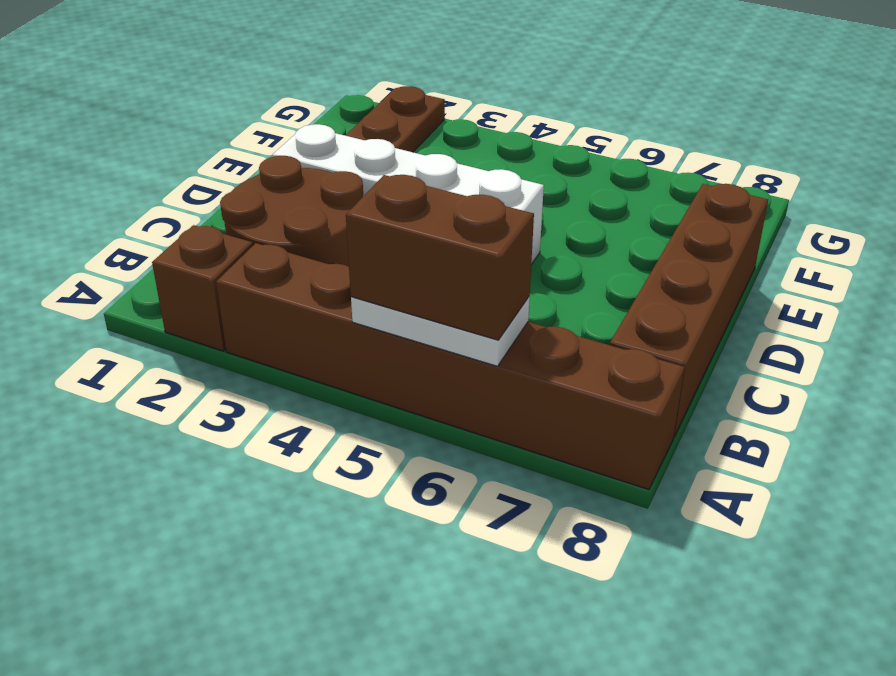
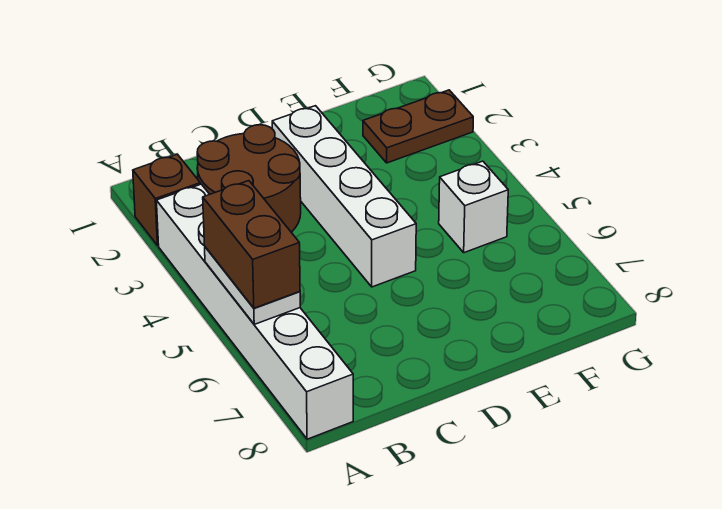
brown 1x6 brick [216,243,685,490] -> white 1x6 brick [156,184,353,439]
brown 1x4 brick [610,184,768,436] -> none
none -> white 1x1 brick [439,161,508,253]

